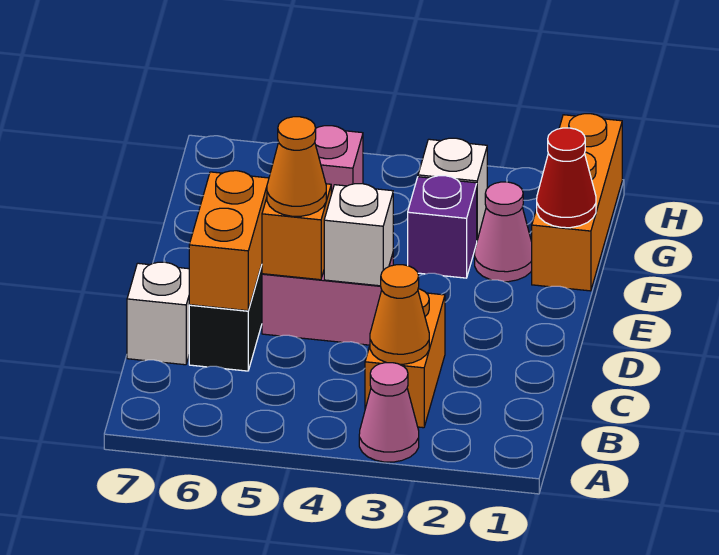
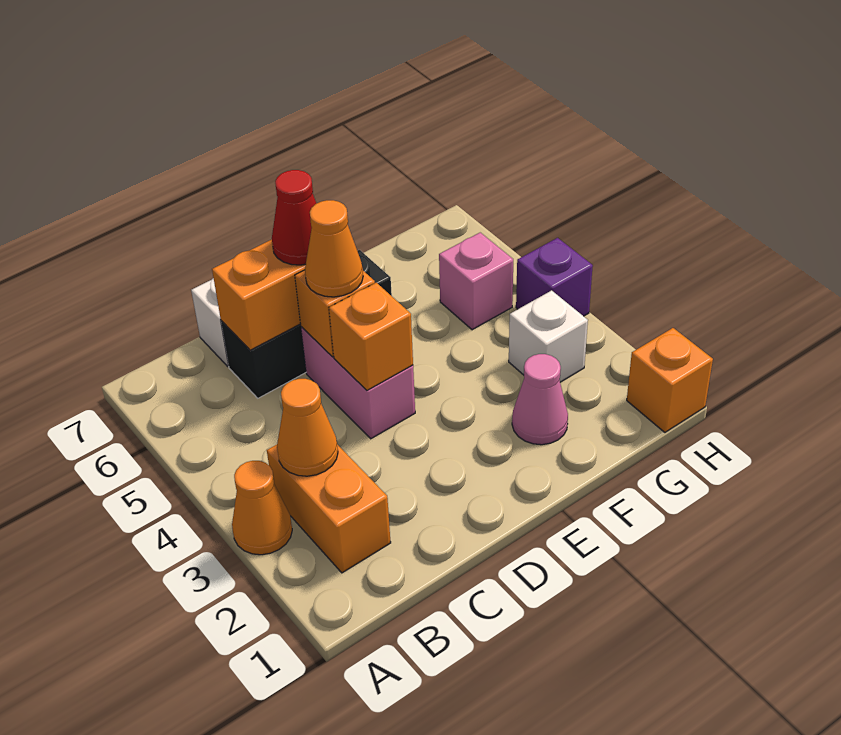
pink 1x1 cone [359,363,419,462] -> orange 1x1 cone [232,461,292,555]
orange 1x2 brick [365,289,445,428] -> orange 1x2 brick turned to [267,445,391,573]
white 1x1 brick [324,184,393,286] -> orange 1x1 brick [329,283,413,390]
orange 1x3 brick [532,114,622,291] -> orange 1x1 brick [627,328,713,432]
red 1x1 cone [537,128,596,228] -> red 1x1 cone moved to [272,170,316,265]
purple 1x1 brick [408,176,477,278] -> purple 1x1 brick moved to [516,238,593,316]

